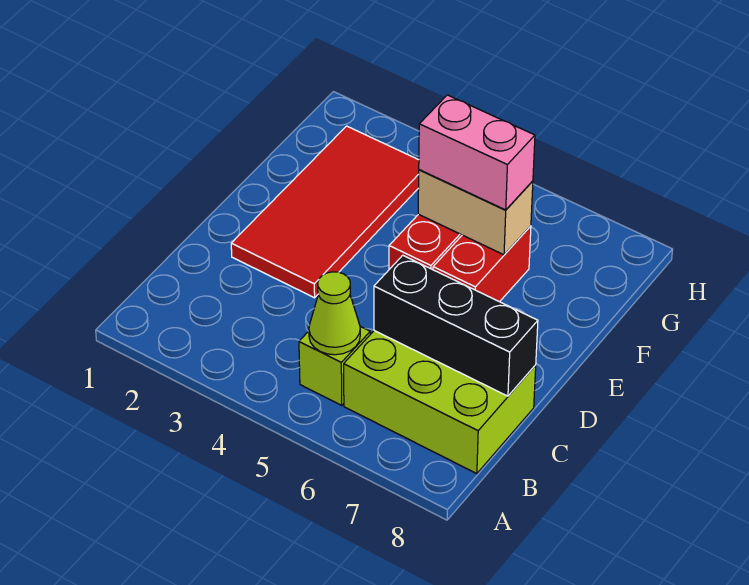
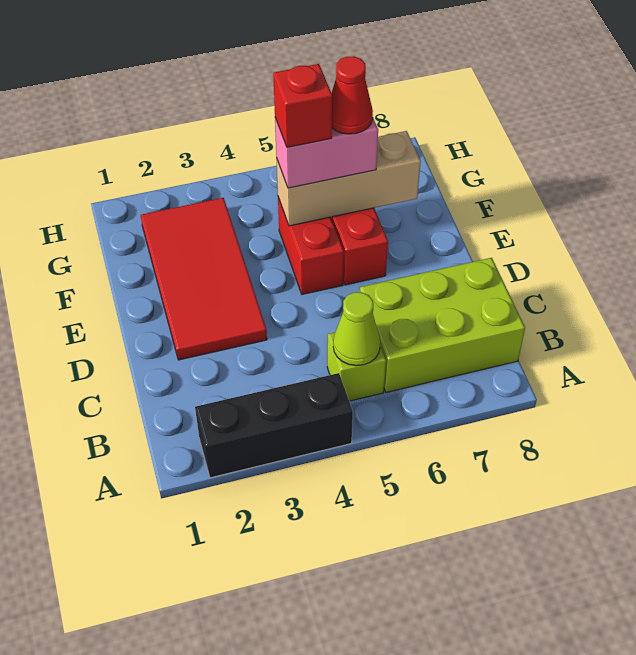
black 1x3 brick [374,255,538,396] -> black 1x3 brick moved to [195,373,353,478]
tan 1x2 brick [418,170,533,255] -> tan 1x3 brick [276,131,421,226]
none -> red 1x1 brick [273,64,332,147]
none -> red 1x1 cone [332,56,373,134]

